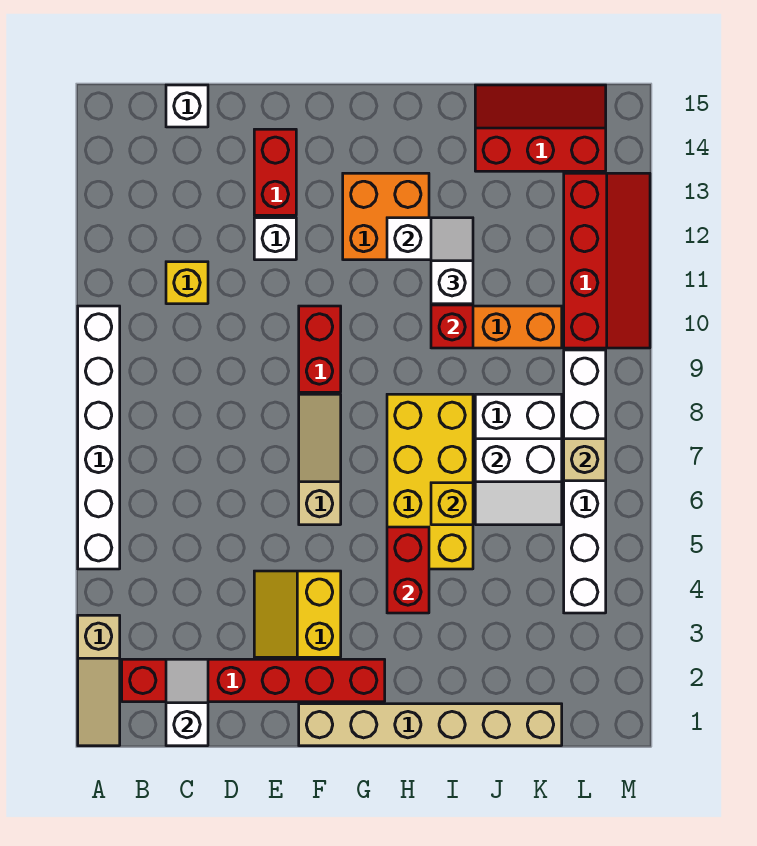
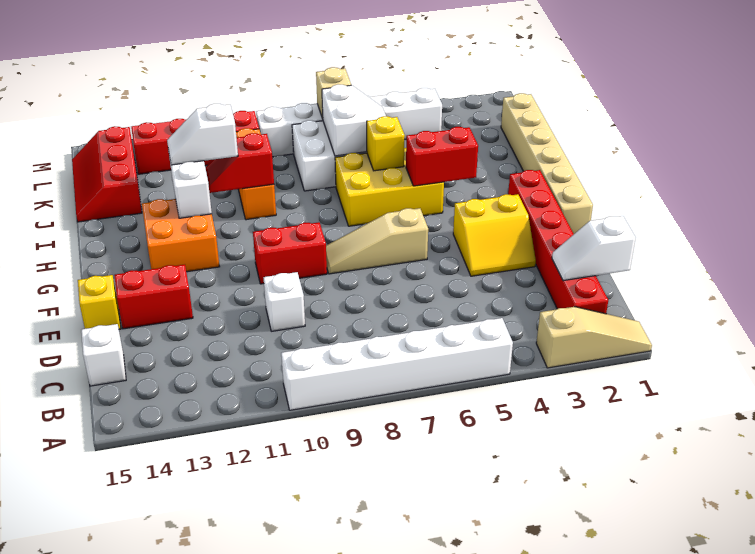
yellow 1x1 brick [166,262,208,304] -> yellow 1x1 brick moved to [78,275,121,329]
white 1x1 brick [254,218,296,260] -> white 1x1 brick moved to [263,272,305,331]
yellow 2x4 brick [387,394,473,569] -> yellow 2x3 brick [335,148,444,226]

